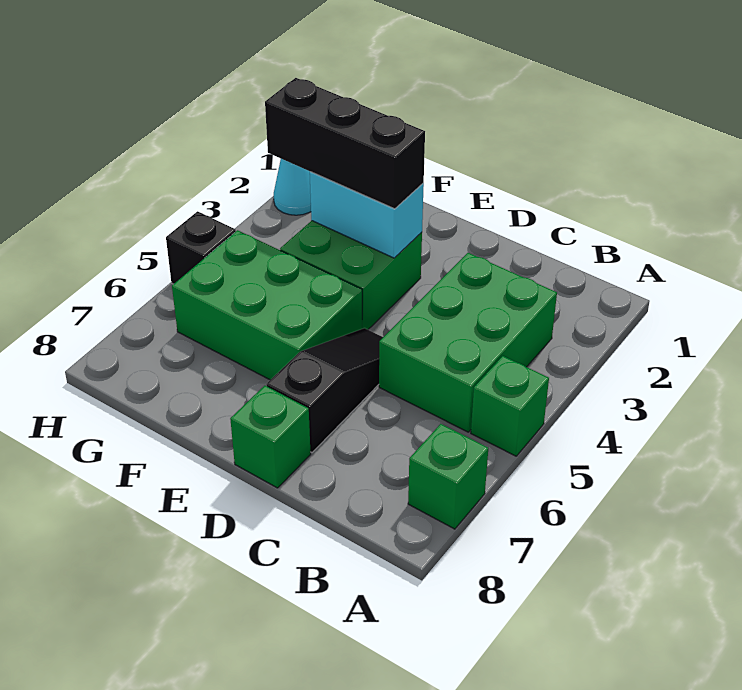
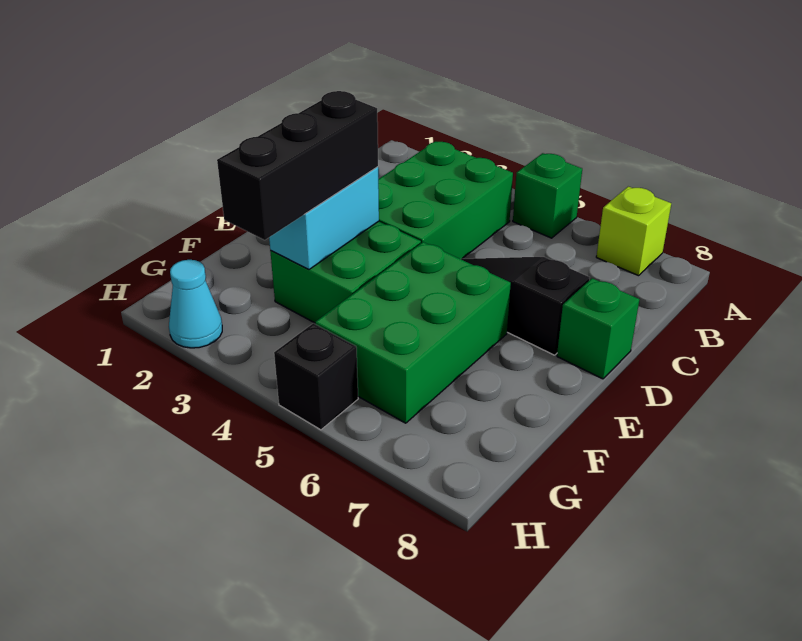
green 1x1 brick [408,424,488,529] -> lime 1x1 brick [596,187,671,276]
green 2x3 brick [379,253,557,432] -> green 2x3 brick turned to [378,141,513,259]

